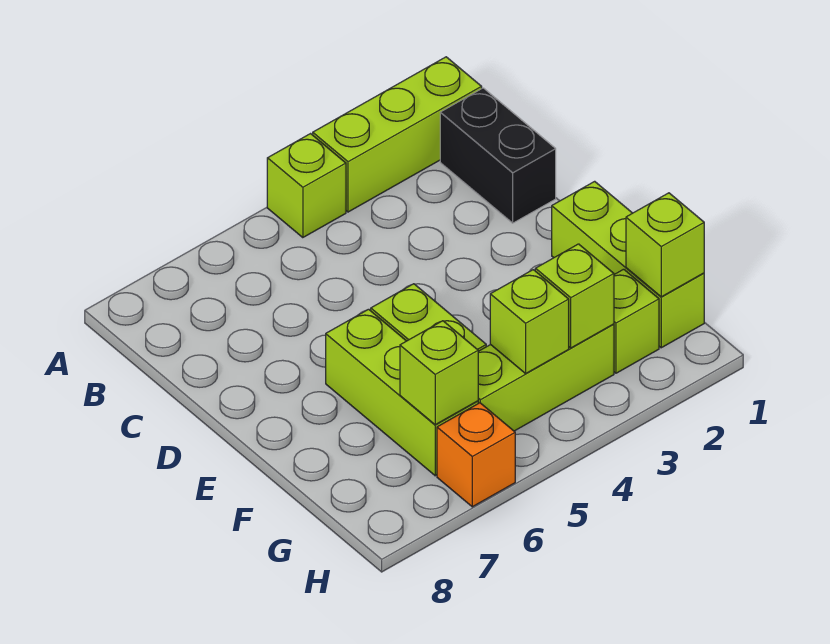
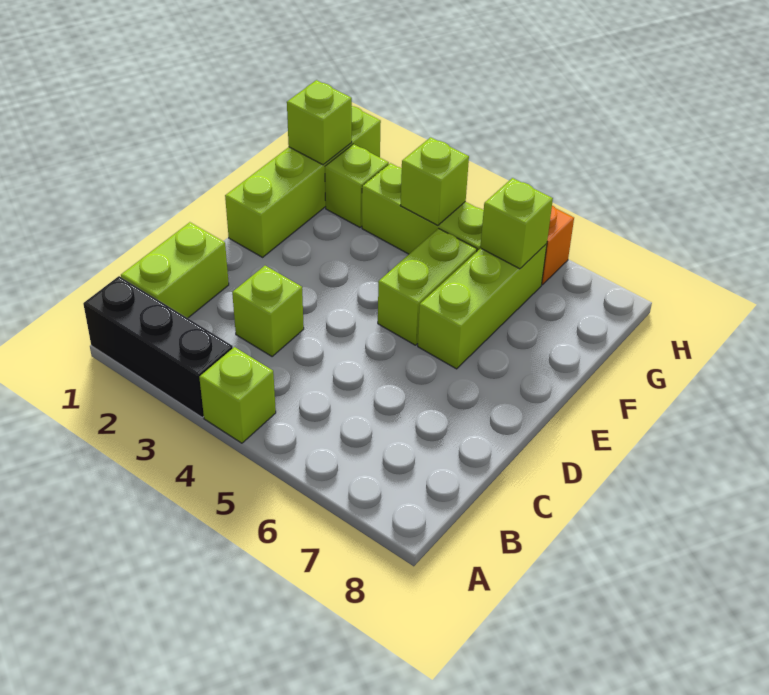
lime 1x3 brick [313,57,482,212] -> black 1x3 brick [83,276,233,417]
black 1x2 brick [440,88,556,223] -> lime 1x2 brick [121,222,229,318]
lime 1x3 brick [552,181,704,348] -> lime 1x4 brick [225,106,381,257]
lime 1x1 brick [535,244,614,348] -> lime 1x1 brick moved to [232,266,304,357]

